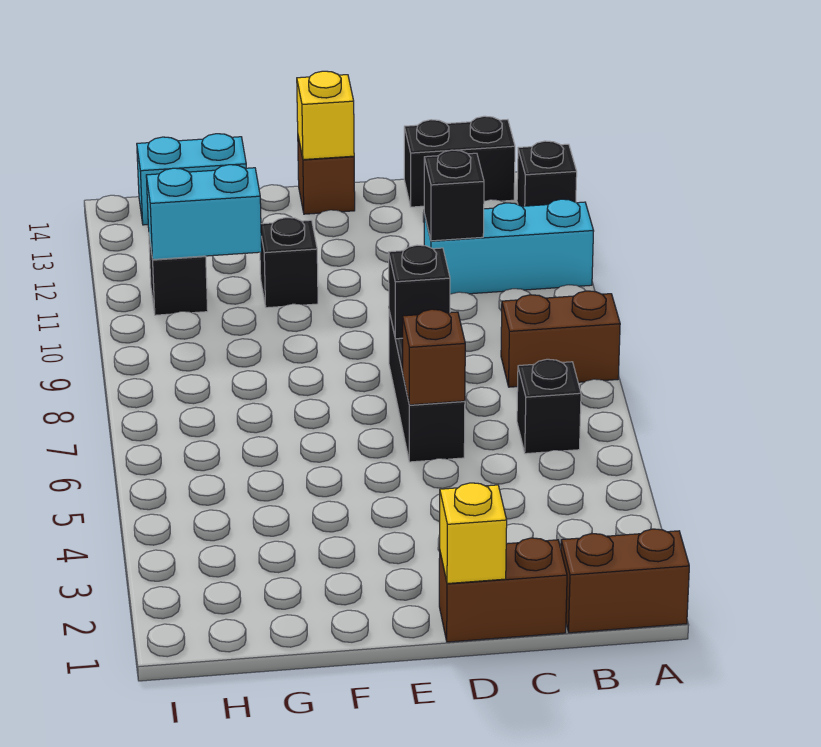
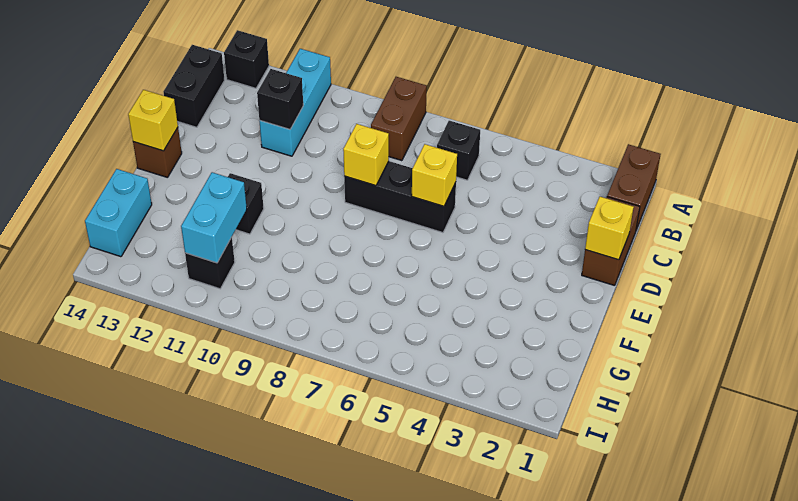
brown 1x1 brick [403,309,465,405] -> yellow 1x1 brick [412,144,457,206]
black 1x1 brick [389,245,450,339] -> yellow 1x1 brick [343,124,389,186]

